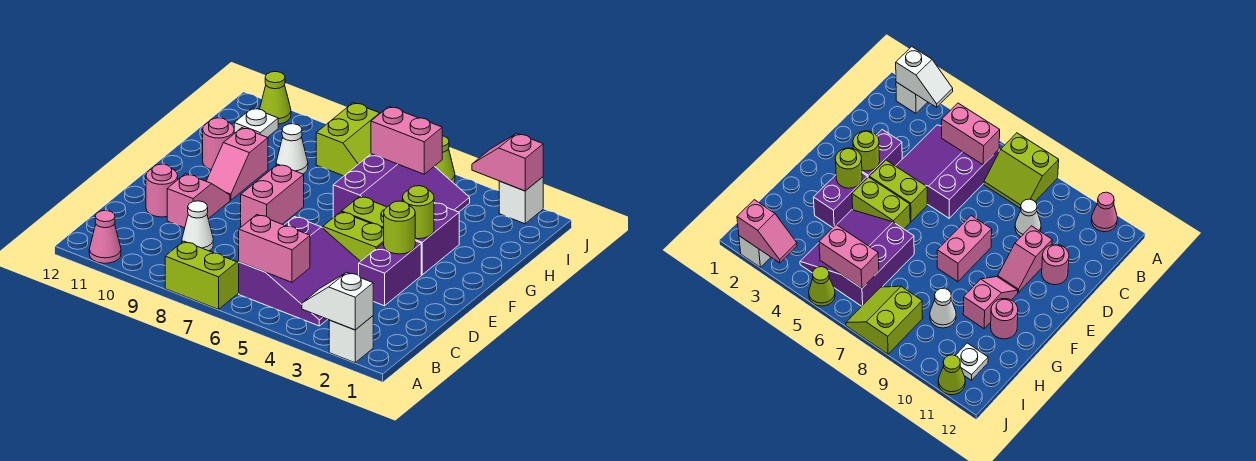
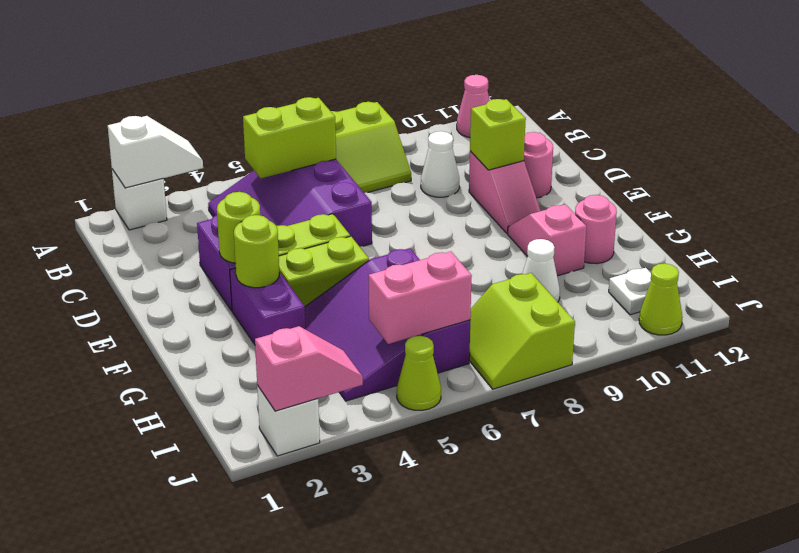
pink 1x2 brick [239,215,310,282] -> lime 1x2 brick [243,97,336,179]
none -> lime 1x1 brick [470,99,526,170]
pink 1x2 brick [241,164,304,227] -> none

